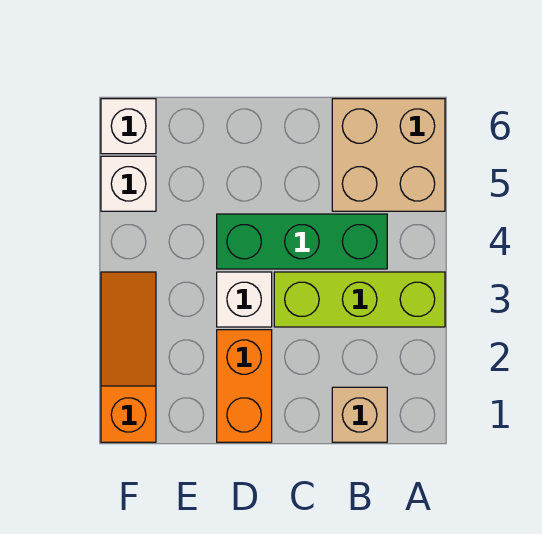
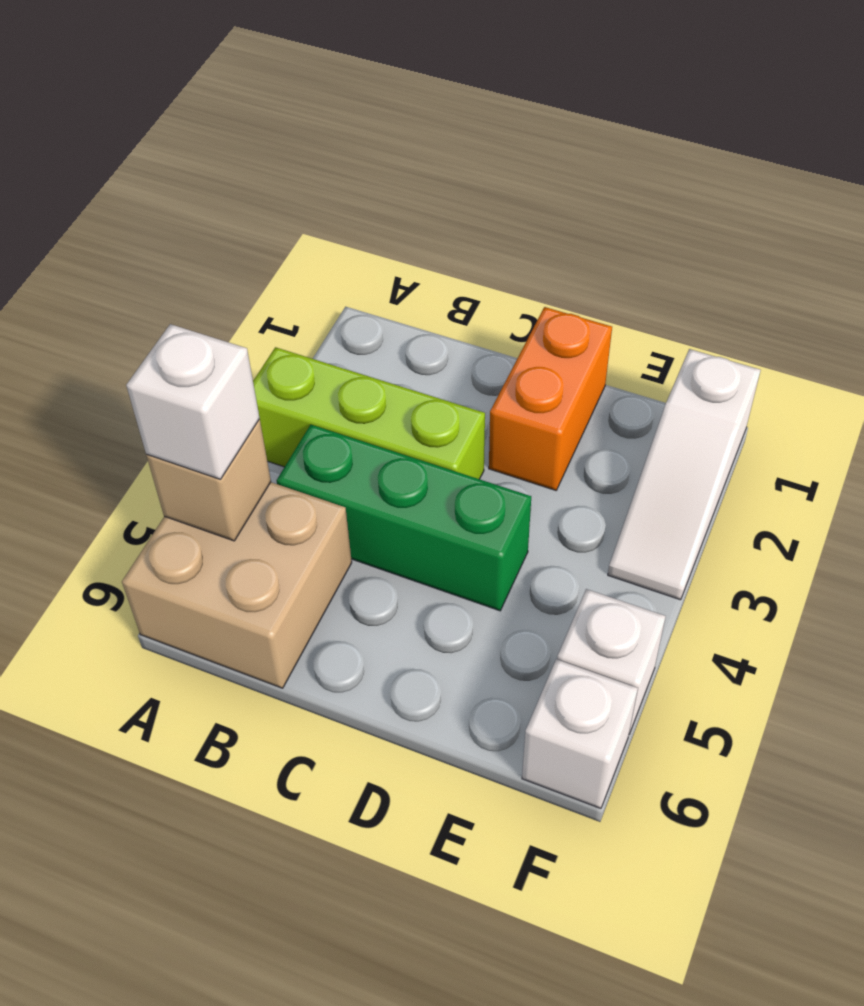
tan 1x1 brick [332,387,387,442] -> tan 1x1 brick moved to [146,419,271,541]
white 1x1 brick [217,272,272,327] -> white 1x1 brick moved to [126,324,260,479]
orange 1x3 slope [101,272,156,442] -> white 1x3 slope [608,349,761,600]

